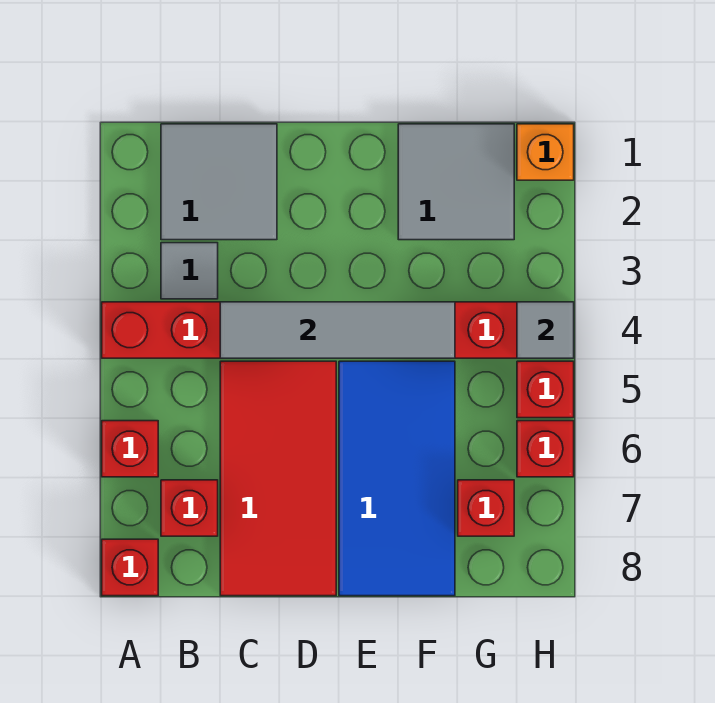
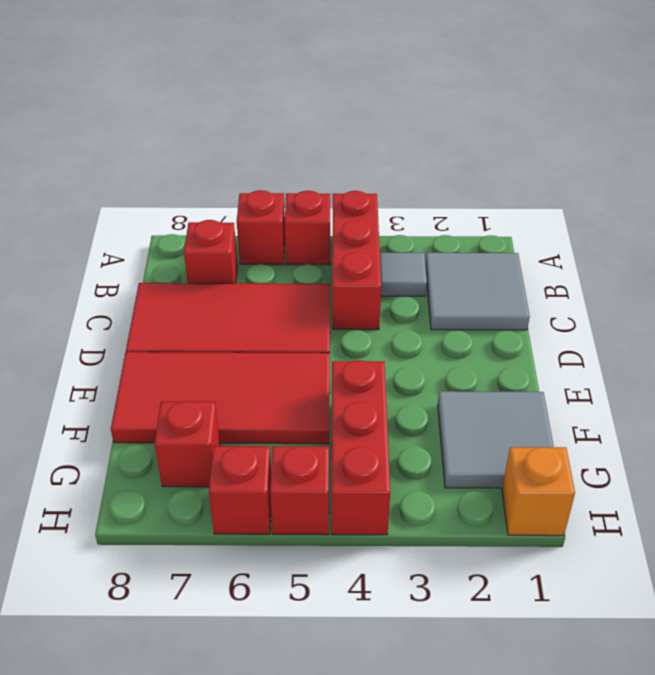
red 1x1 brick [102,539,158,596] -> red 1x1 brick moved to [285,191,330,265]
grey 1x4 tile [220,302,455,358] -> none
blue 2x4 tile [339,361,455,596] -> red 2x4 tile [111,352,330,444]
grey 1x1 tile [517,302,574,358] -> none

